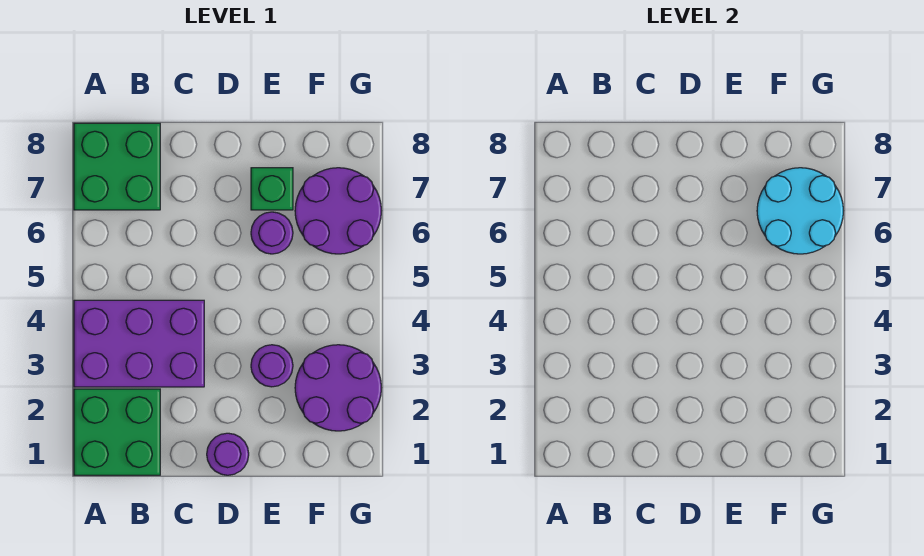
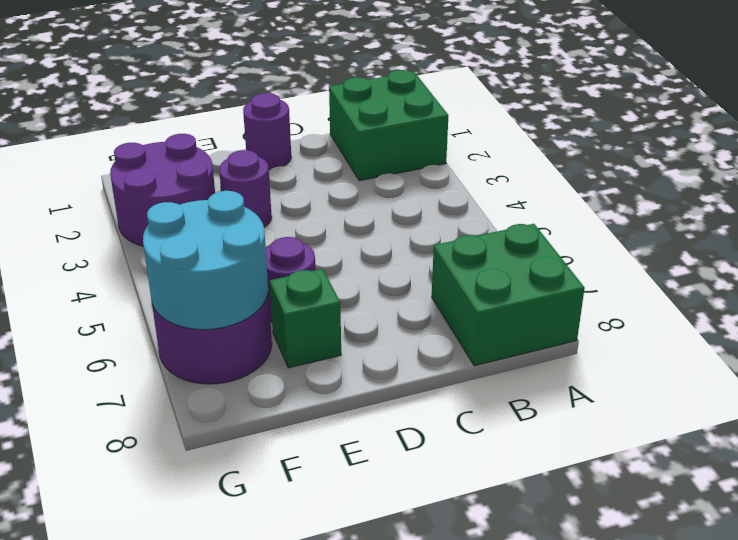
purple 2x3 brick [74,300,204,387] -> none

